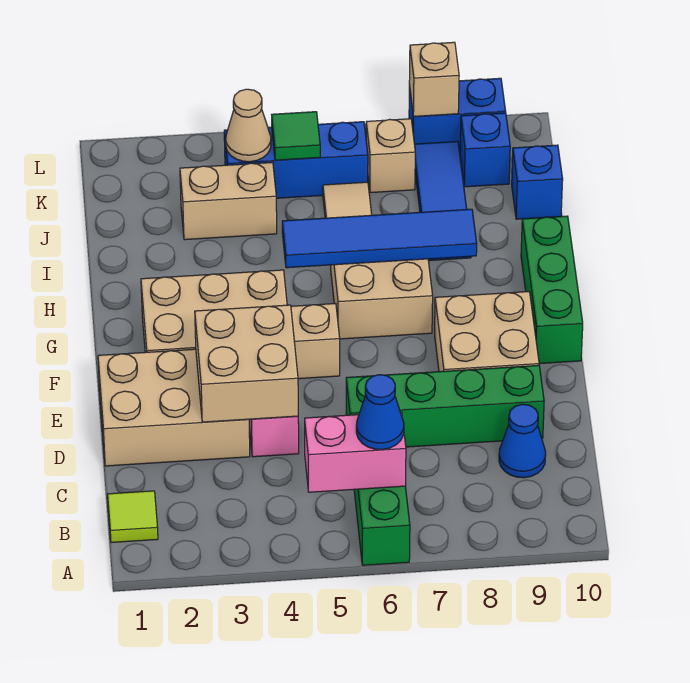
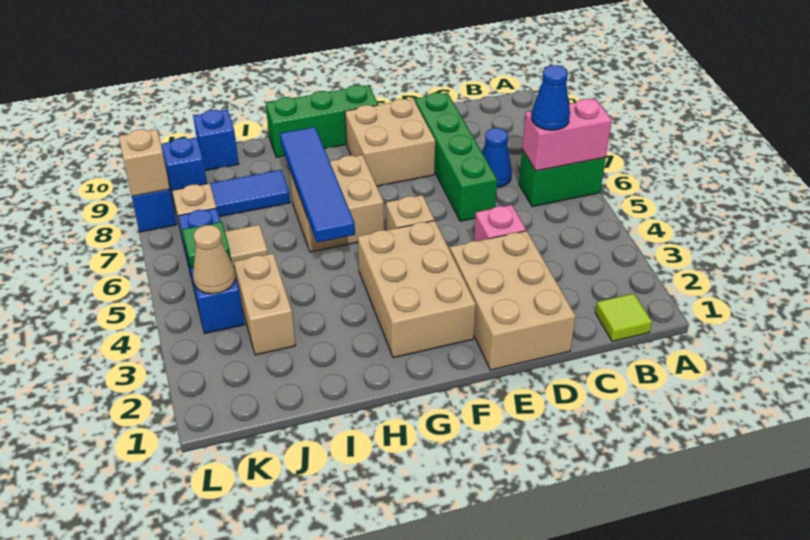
pink 1x2 brick [305,412,406,492] -> pink 1x2 brick turned to [522,99,612,171]
blue 1x1 cone [499,404,546,478] -> blue 1x1 cone moved to [482,128,512,187]
tan 2x2 brick [195,305,298,422] -> none

